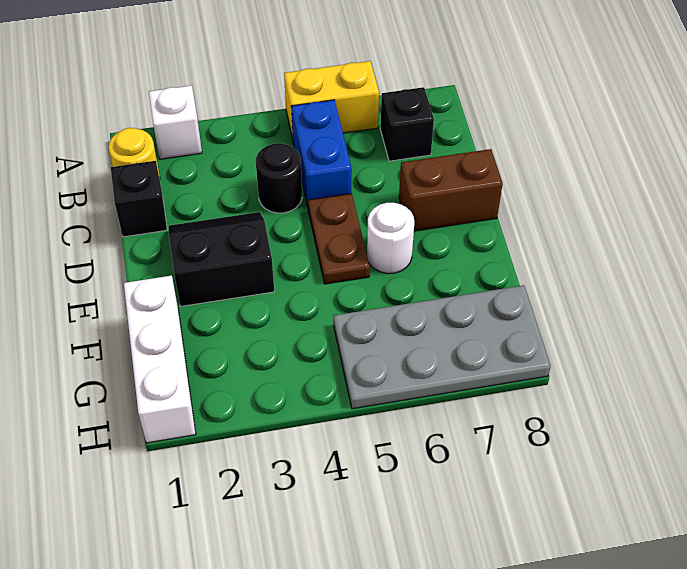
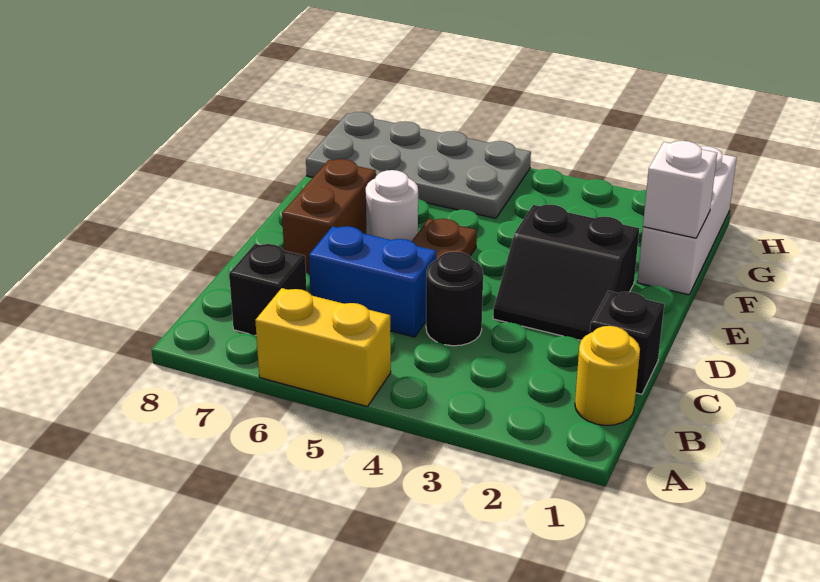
white 1x1 brick [149,85,202,159] -> white 1x1 brick moved to [643,141,717,238]
blue 1x2 brick [291,100,352,207] -> blue 1x2 brick turned to [309,226,436,337]
brown 1x2 brick [399,149,503,231] -> brown 1x2 brick turned to [282,159,376,274]

